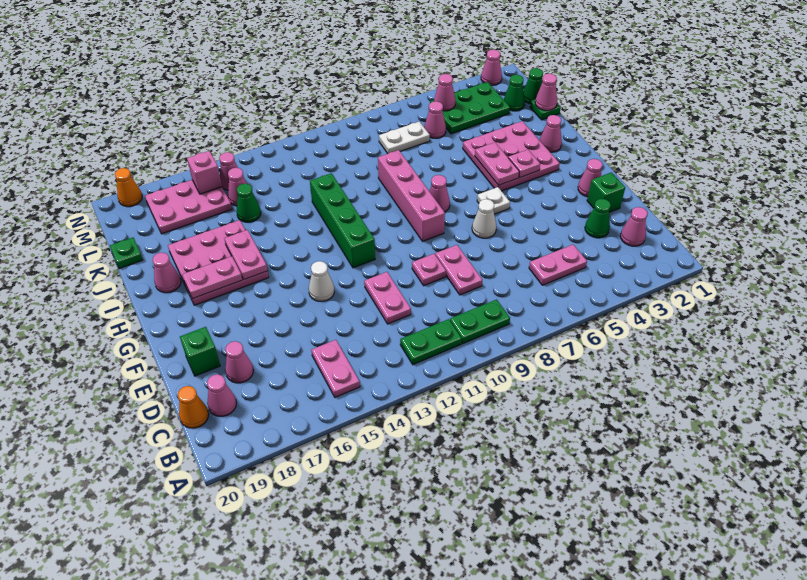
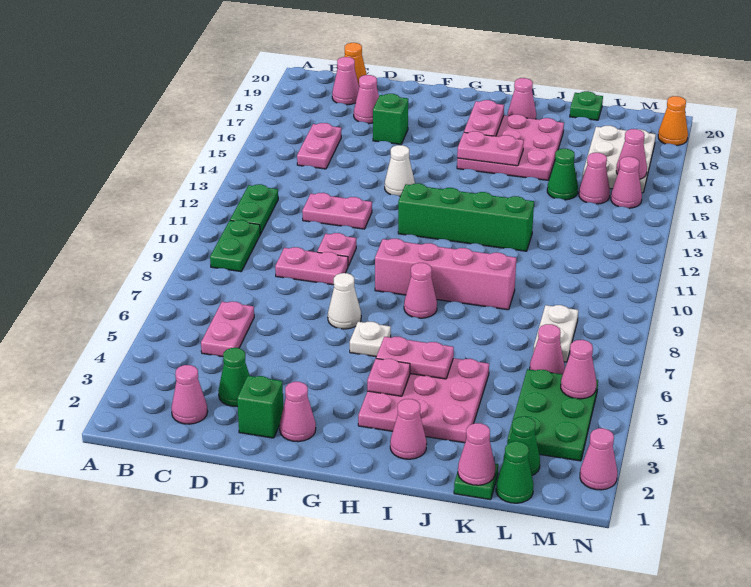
pink 1x2 plate [311,340,360,397] -> pink 1x2 plate turned to [297,123,341,169]
green 1x1 brick [180,327,220,376] -> green 1x1 brick moved to [373,94,408,144]
pink 2x3 plate [145,180,232,234] -> white 2x3 plate [582,126,656,193]
pink 1x1 brick [187,151,222,194] -> pink 1x1 cone [616,129,647,179]

